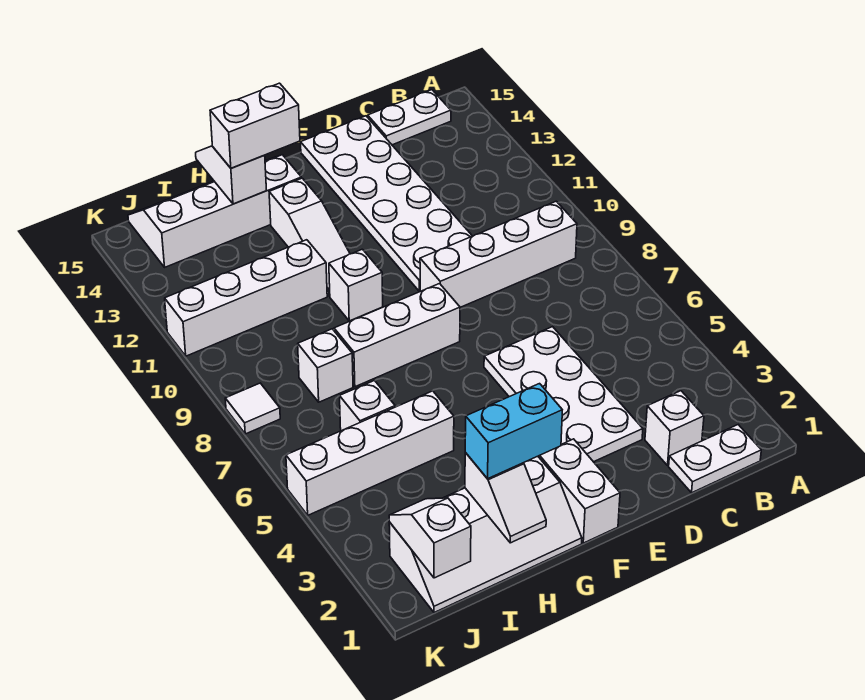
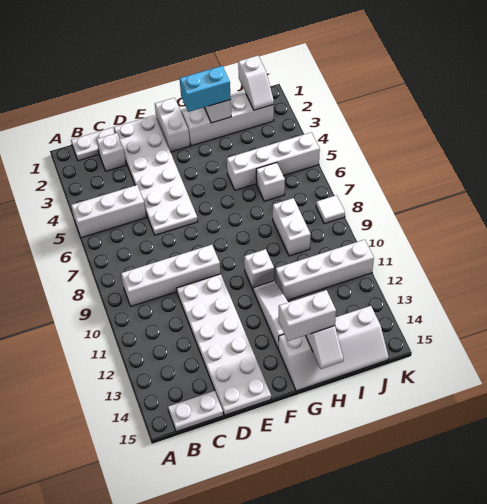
white 2x4 plate [484,327,643,462] -> white 2x6 plate [114,115,198,235]
white 1x3 brick [334,284,460,387] -> white 1x3 brick moved to [71,185,146,238]
white 1x1 brick [298,329,353,402] -> white 1x2 brick [273,198,311,256]

